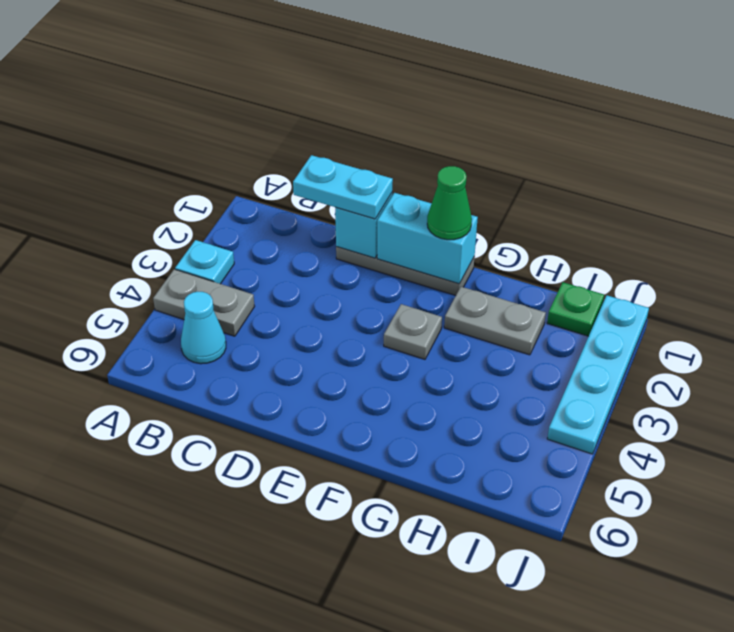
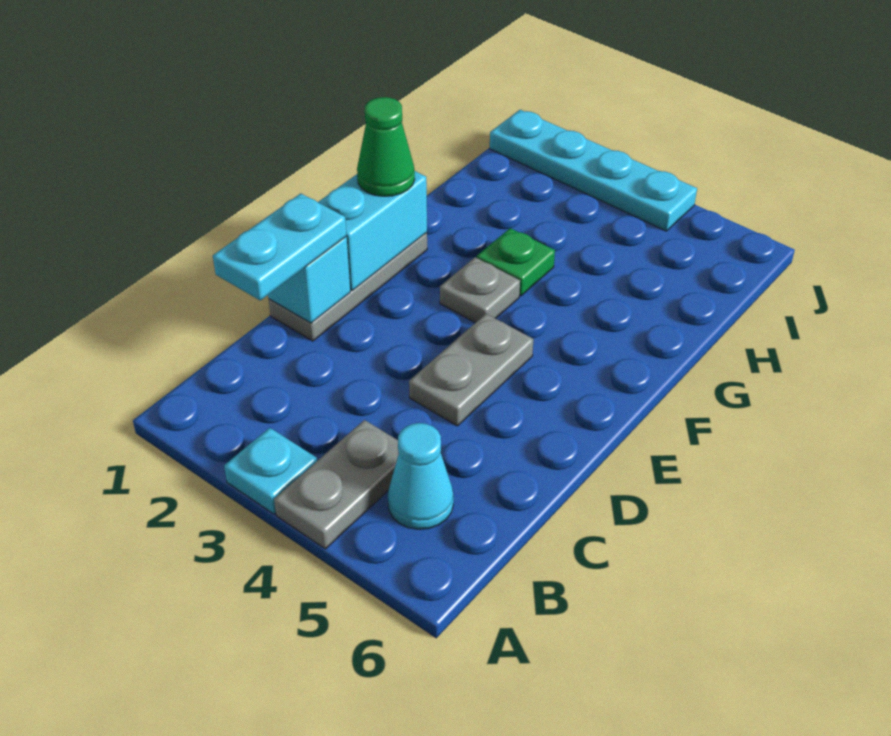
grey 1x2 plate [444,287,546,355] -> grey 1x2 plate moved to [409,314,534,426]
green 1x1 plate [547,282,604,336] -> green 1x1 plate moved to [477,228,555,296]

